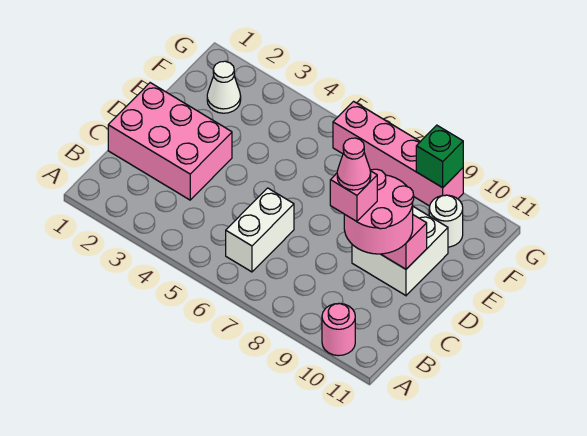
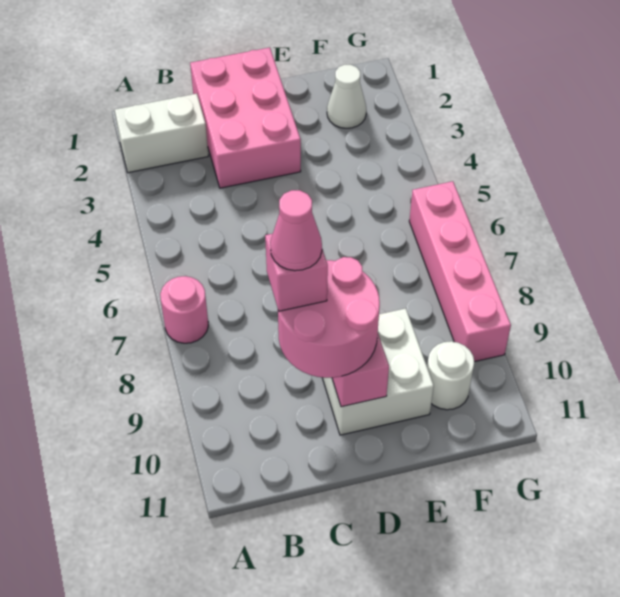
pink 1x1 round brick [322,304,355,356] -> pink 1x1 round brick moved to [160,276,208,343]
white 1x2 brick [226,188,294,272] -> white 1x2 brick moved to [115,94,209,173]
green 1x1 brick [416,125,463,188] -> none

